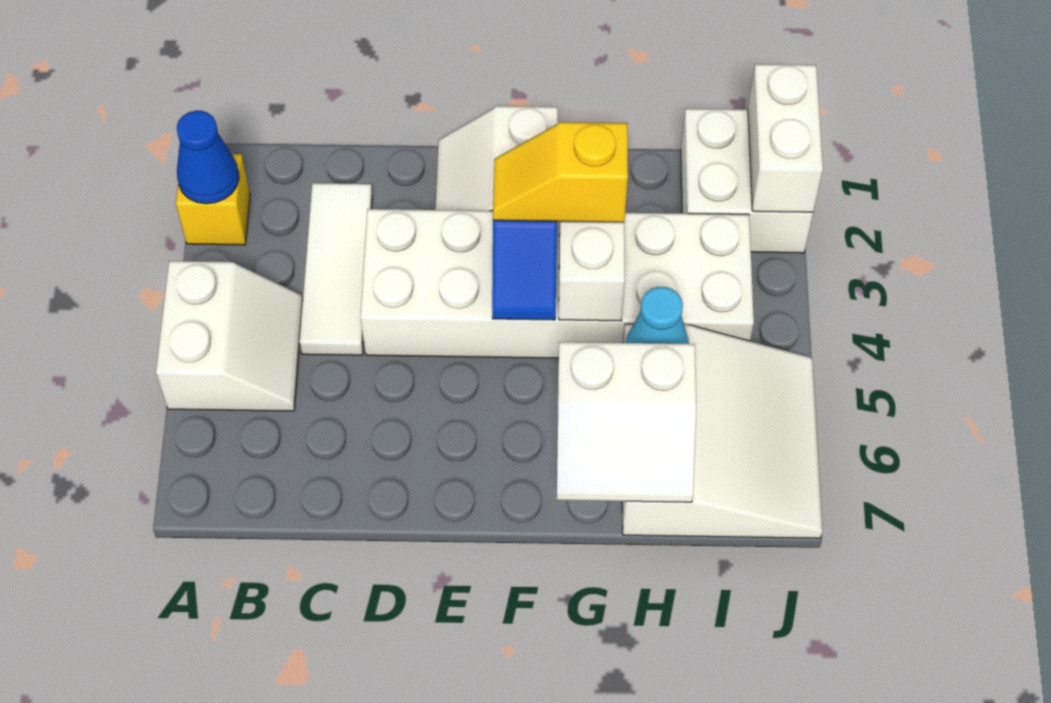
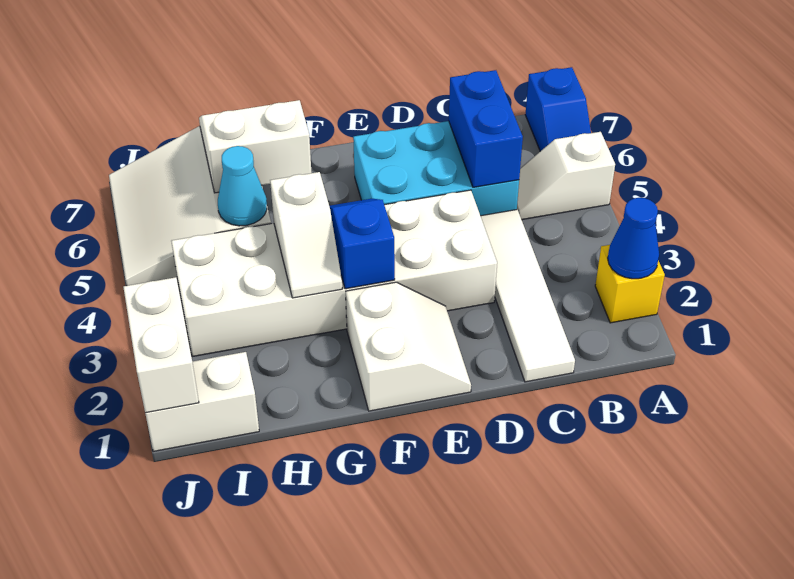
white 2x2 slope [156,261,303,411] -> white 1x2 slope [517,132,615,220]
none -> blue 1x2 slope [525,67,591,151]
white 1x3 tile [300,183,373,355] -> white 1x4 tile [481,209,575,382]
none -> cyan 2x3 brick [353,121,519,216]
none -> blue 1x2 brick [449,70,523,187]
yellow 1x2 slope [493,122,628,222] -> none
white 2x2 brick [681,109,813,253] -> white 1x2 brick [145,352,259,451]

